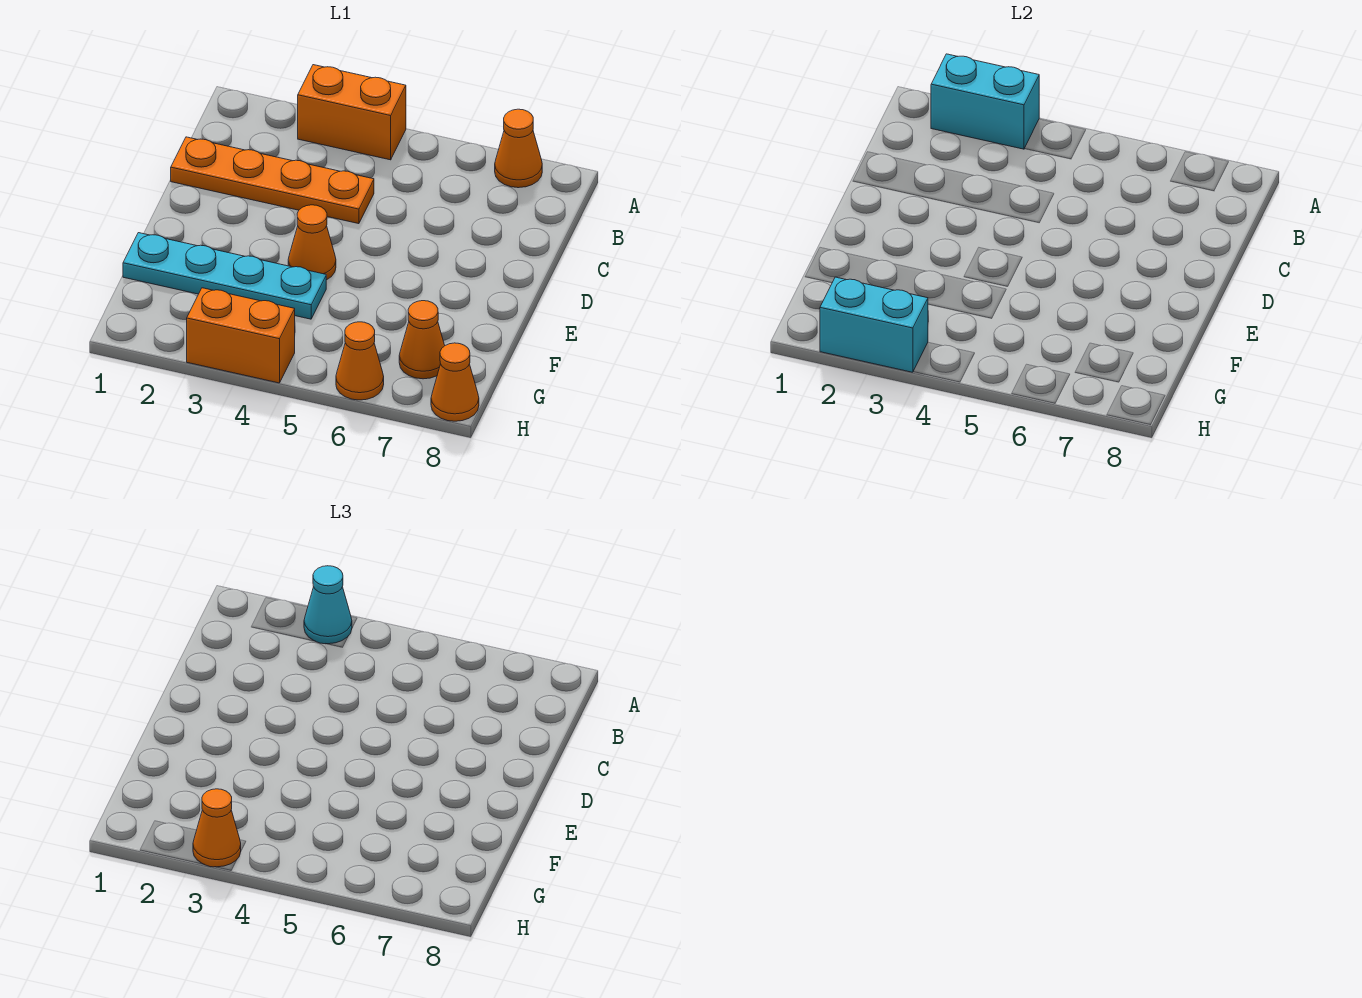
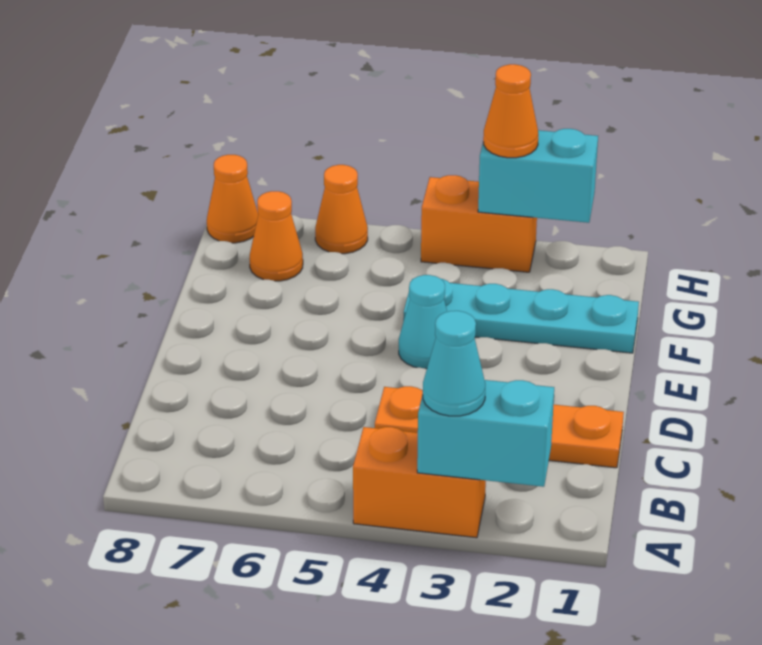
orange 1x1 cone [495,109,542,188] -> none
orange 1x1 cone [288,205,336,280] -> cyan 1x1 cone [399,275,447,369]

